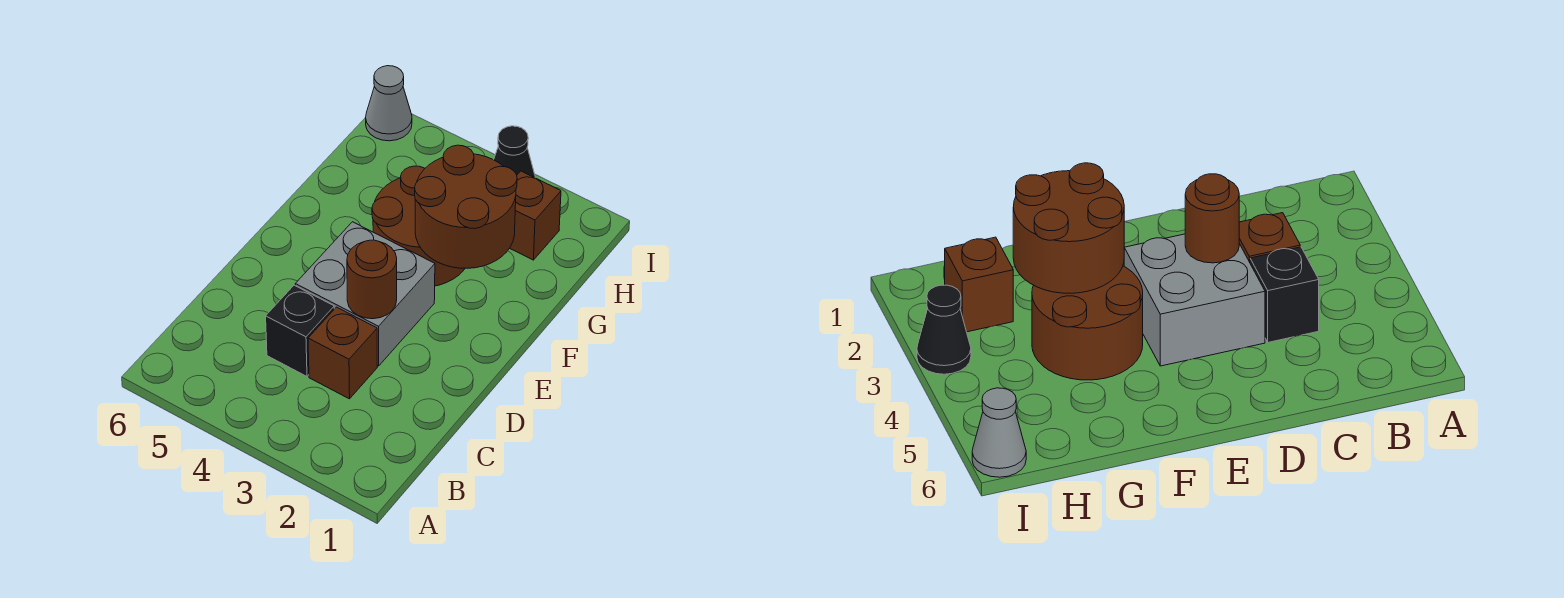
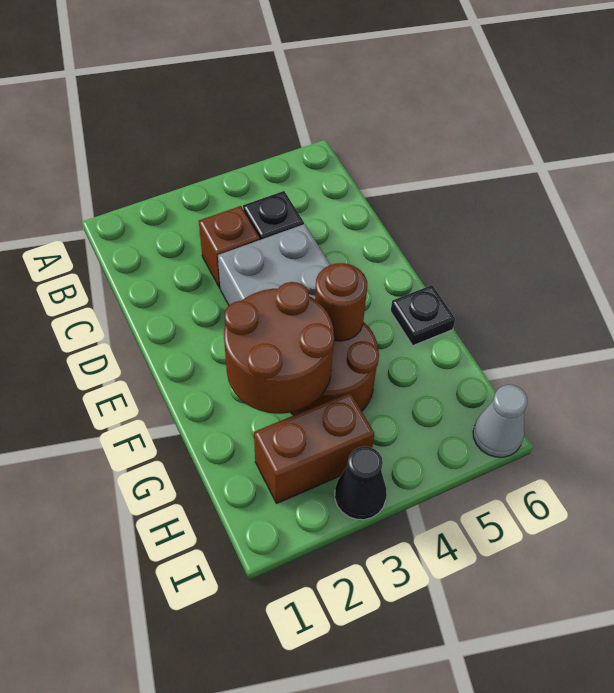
brown 1x1 round brick [347,240,397,319] -> brown 1x1 round brick moved to [315,263,367,341]
none -> black 1x1 plate [391,285,455,345]
brown 1x1 brick [510,171,561,260] -> brown 1x2 brick [254,393,374,504]

